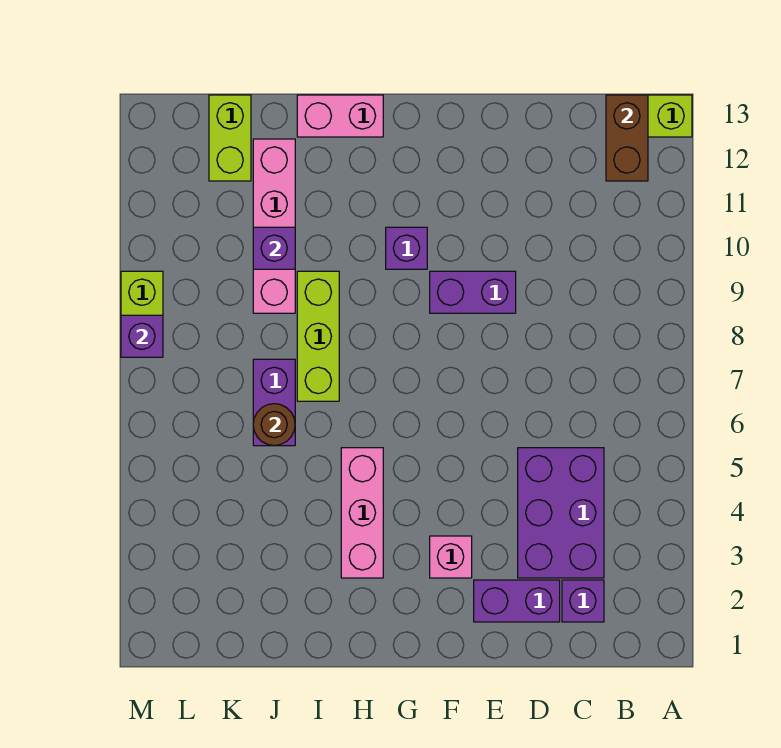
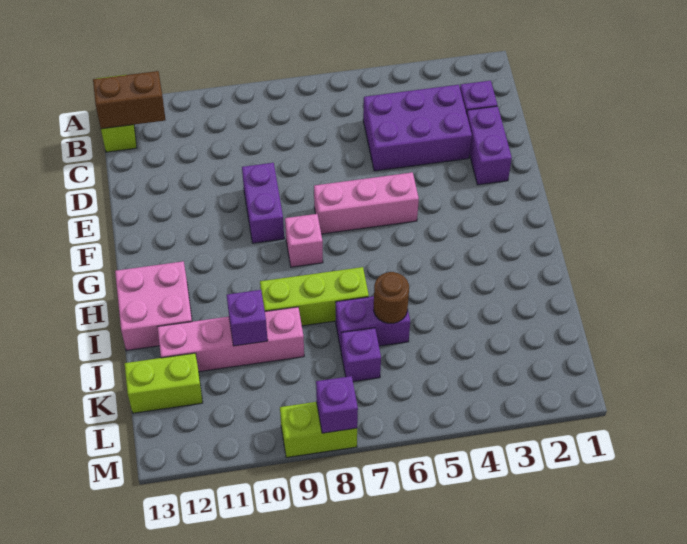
pink 1x1 brick [430,536,472,578] -> pink 1x1 brick moved to [285,214,323,267]
purple 1x1 brick [386,227,427,269] -> purple 1x1 brick moved to [341,328,381,382]
pink 1x3 brick [341,448,383,578] -> pink 1x3 brick moved to [314,172,419,234]
pink 1x2 brick [297,95,383,137] -> pink 2x2 brick [115,261,192,351]

